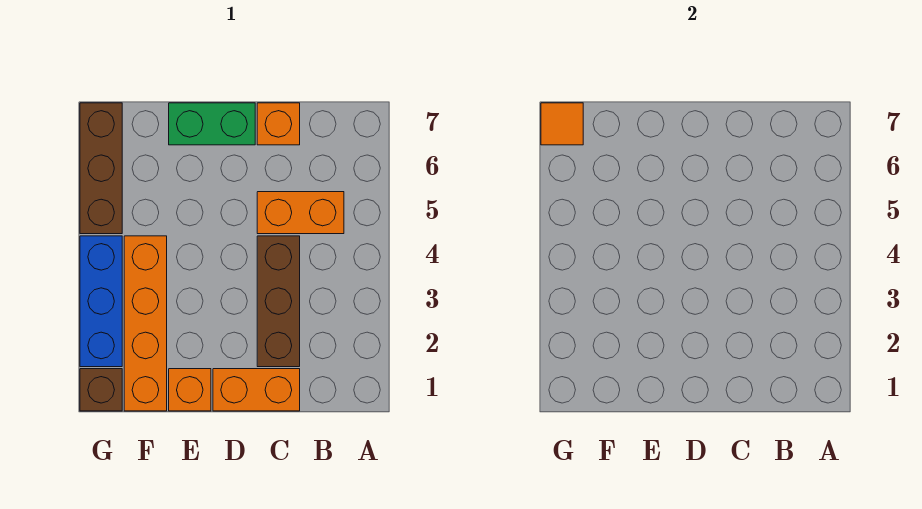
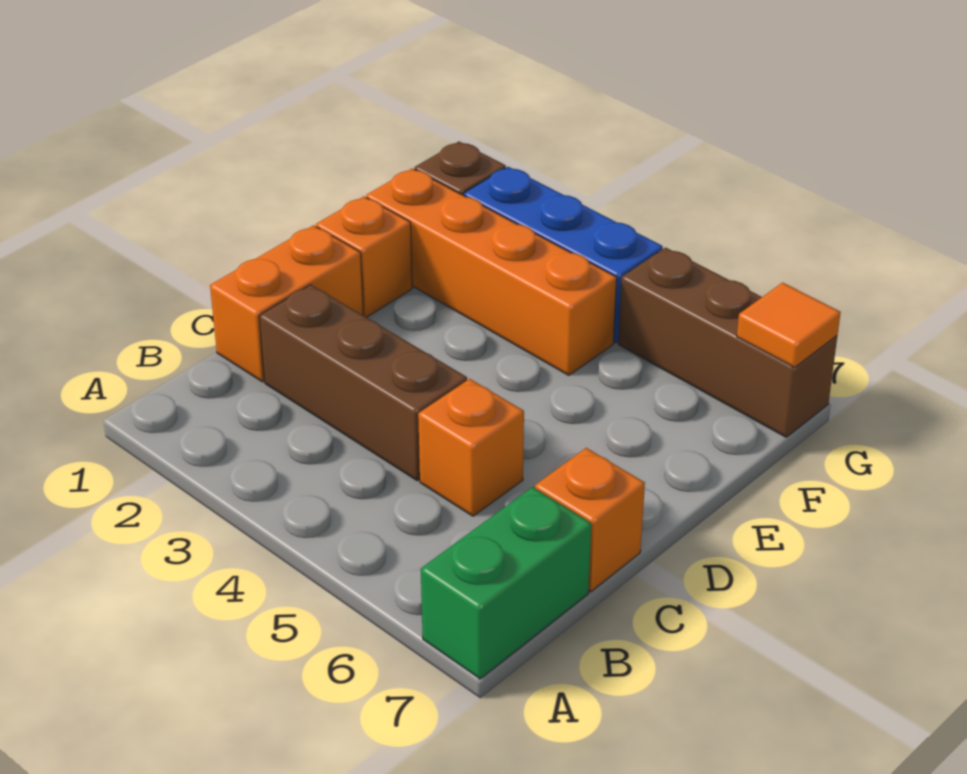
orange 1x2 brick [257,192,344,234] -> orange 1x1 brick [418,379,524,516]
green 1x2 brick [169,103,255,145] -> green 1x2 brick moved to [421,487,591,679]

